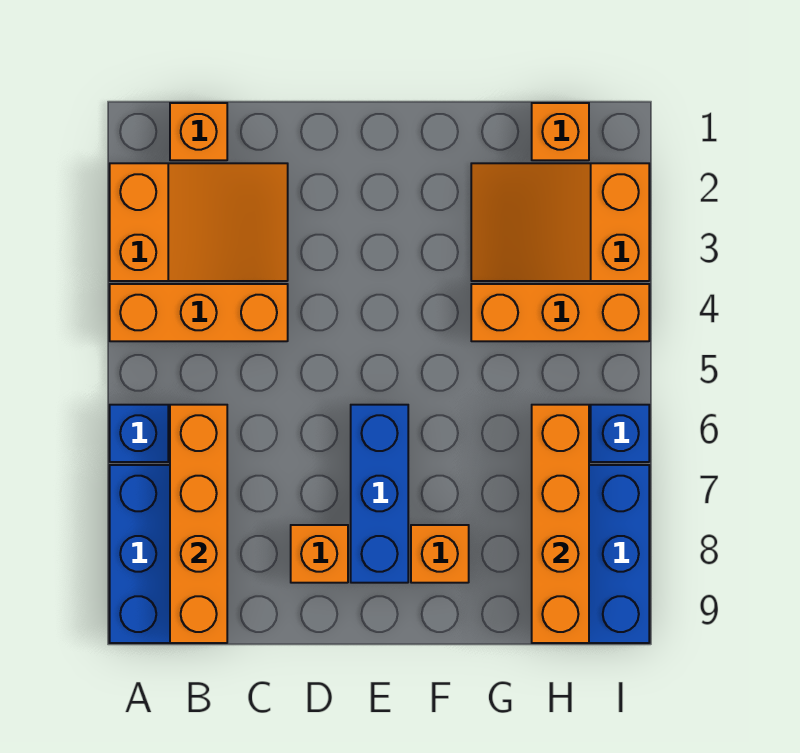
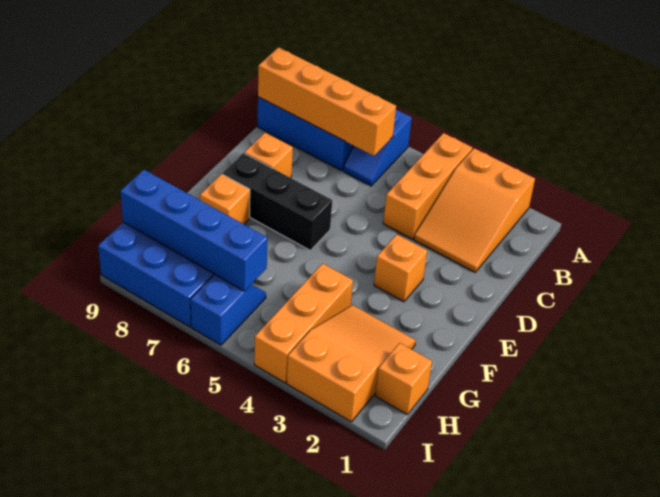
orange 1x1 brick [170,103,227,160] -> orange 1x1 brick moved to [374,234,427,302]
blue 1x3 brick [351,405,408,583] -> black 1x3 brick [223,153,332,250]
orange 1x4 brick [532,405,589,643] -> blue 1x4 brick [120,170,267,291]

